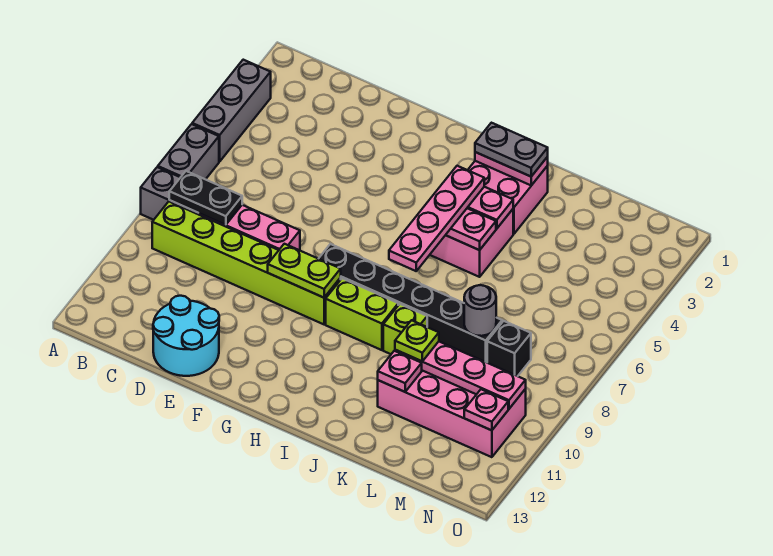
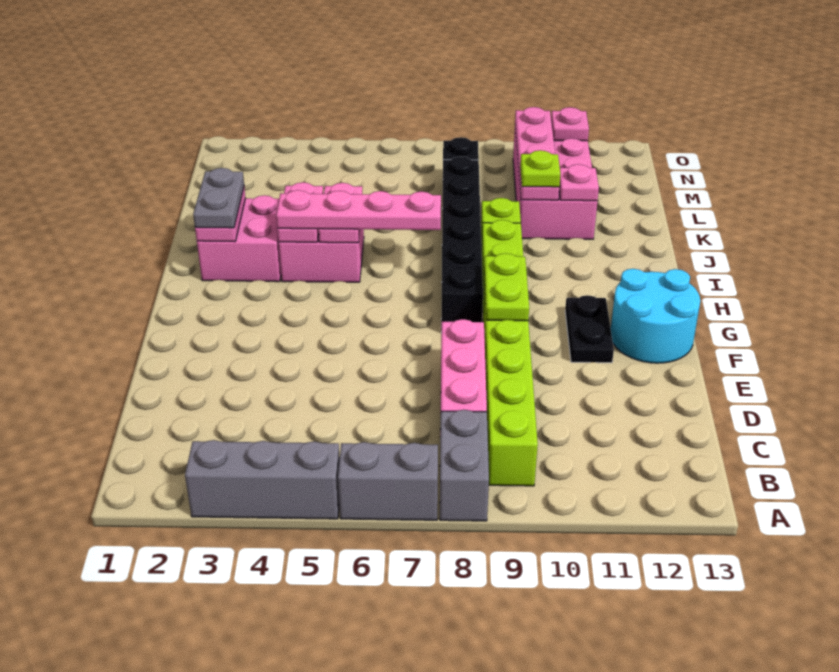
black 1x2 plate [169,171,242,225] -> black 1x2 plate moved to [565,295,614,363]
cyan 2x2 round brick [153,296,219,376] -> cyan 2x2 round brick moved to [611,269,700,363]
grey 1x1 round brick [464,285,496,336] -> none

